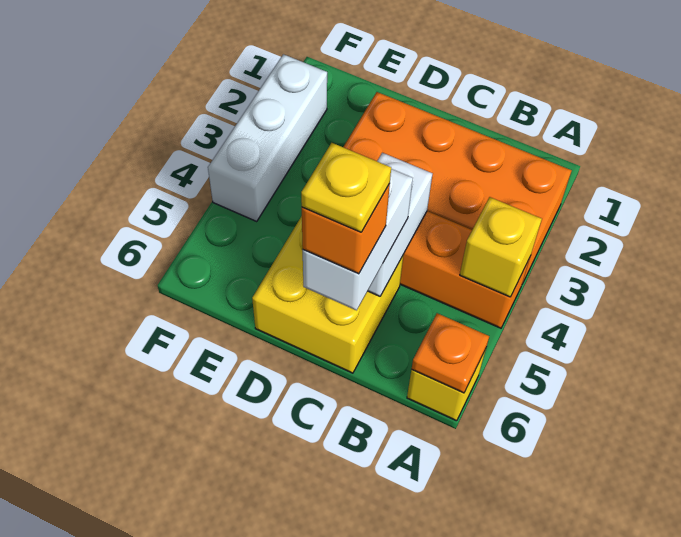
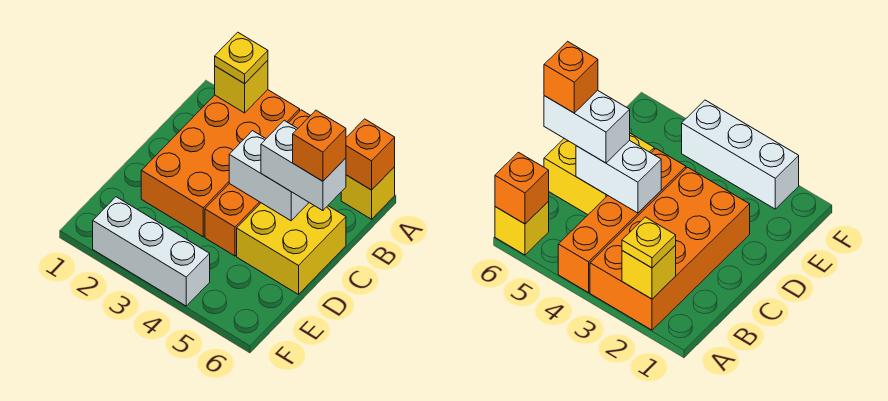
yellow 1x1 brick [460,197,542,297] -> yellow 1x1 brick moved to [215,60,268,113]
orange 1x1 plate [412,313,489,393] -> orange 1x1 brick [346,119,395,190]
yellow 1x1 plate [301,143,391,232] -> yellow 1x1 plate moved to [215,32,268,84]

